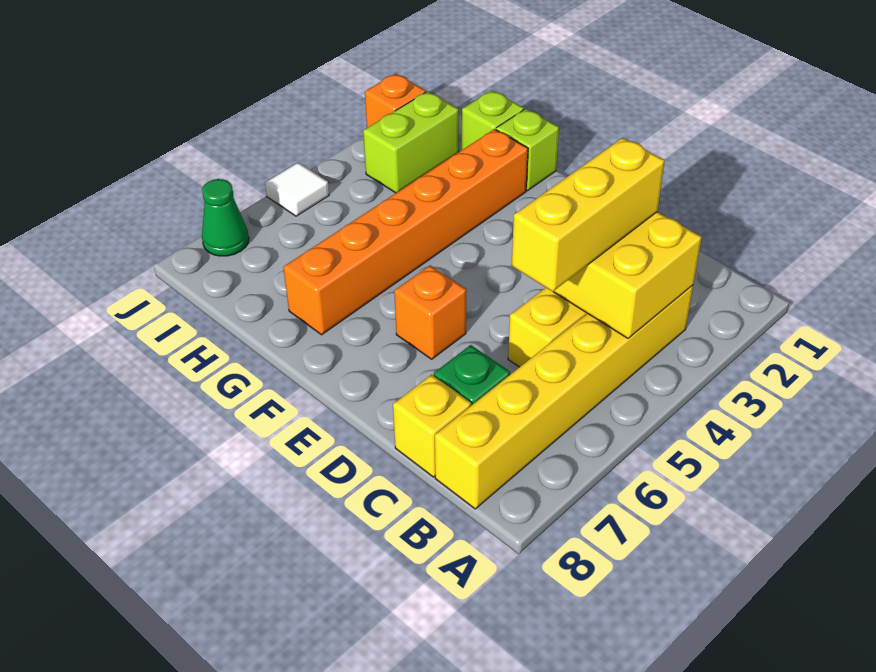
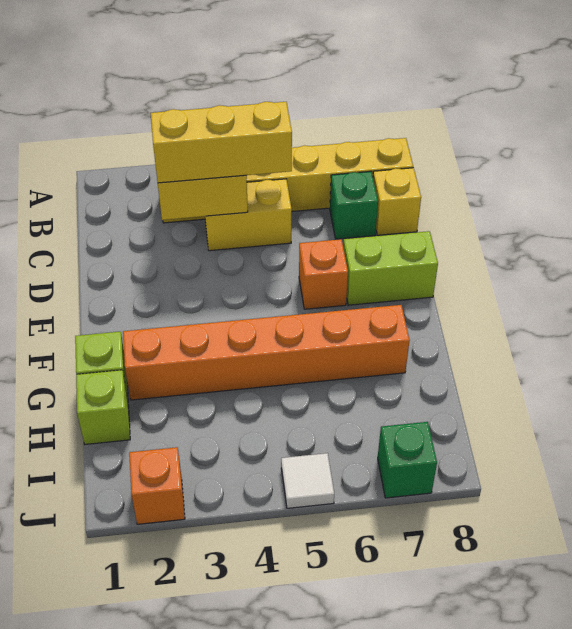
lime 1x2 brick [363,91,459,193] -> lime 1x2 brick moved to [343,231,438,305]
green 1x1 cone [202,179,249,256] -> green 1x1 brick [378,422,437,498]

